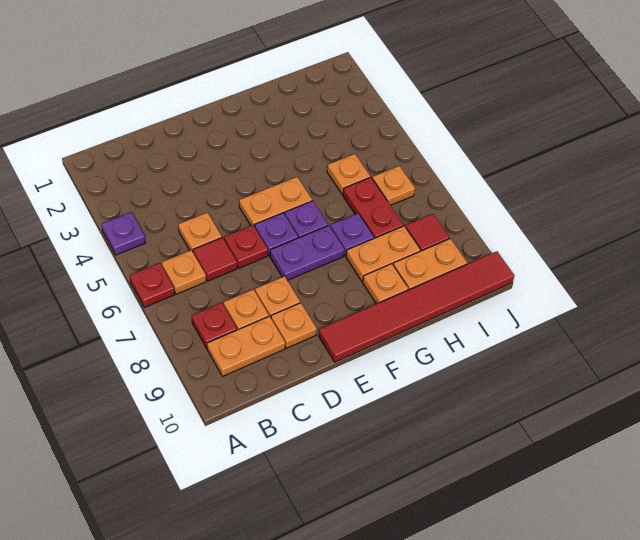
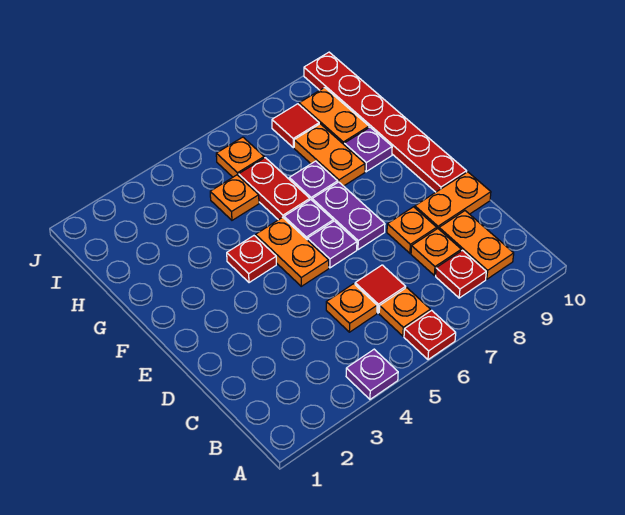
red 1x1 plate [224,225,268,268] -> red 1x1 plate moved to [227,236,276,283]
orange 1x1 plate [271,303,317,348] -> orange 1x2 plate [415,172,491,229]
red 1x6 tile [319,251,514,362] -> red 1x6 plate [304,52,467,192]
orange 1x1 plate [363,264,409,304] -> purple 1x1 plate [344,127,392,172]
red 1x2 plate [343,177,403,238] -> red 1x2 plate turned to [239,158,310,220]

